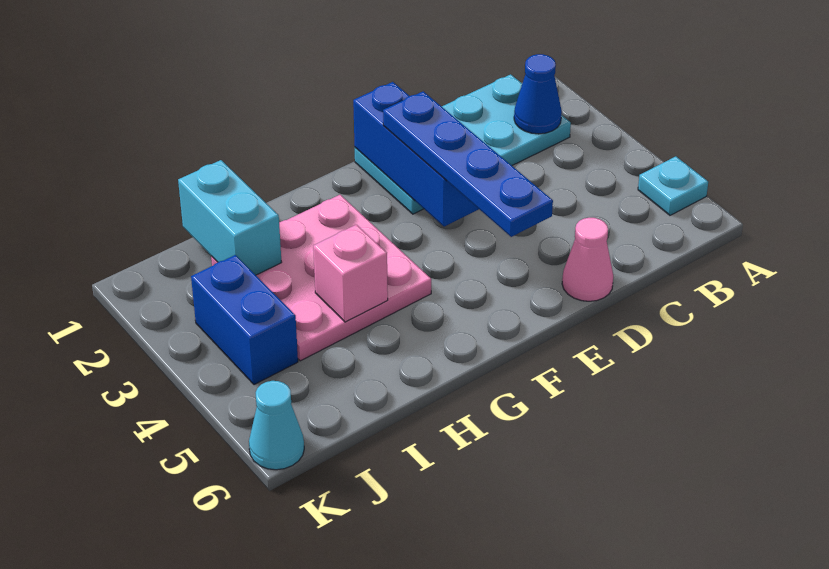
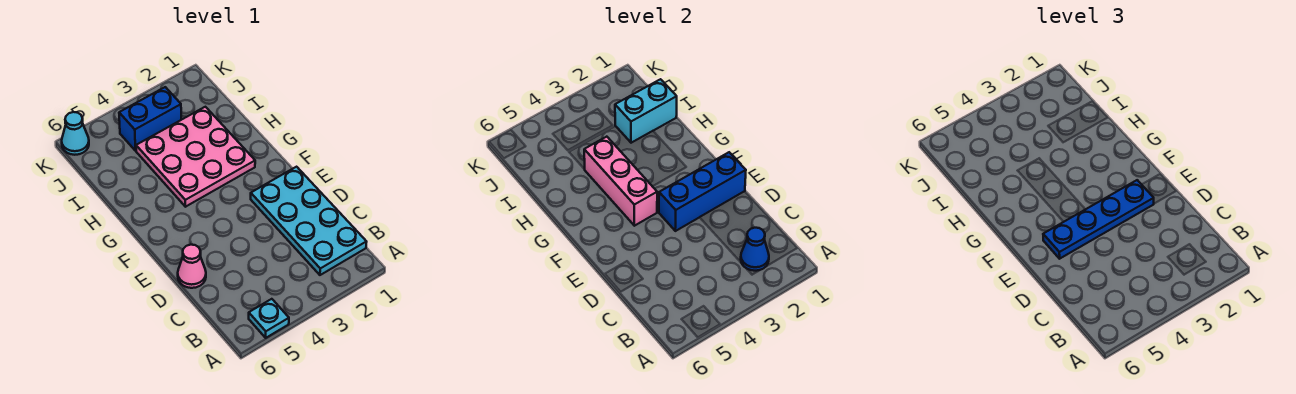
pink 1x1 brick [313,225,388,322] -> pink 1x3 brick [584,137,657,226]

